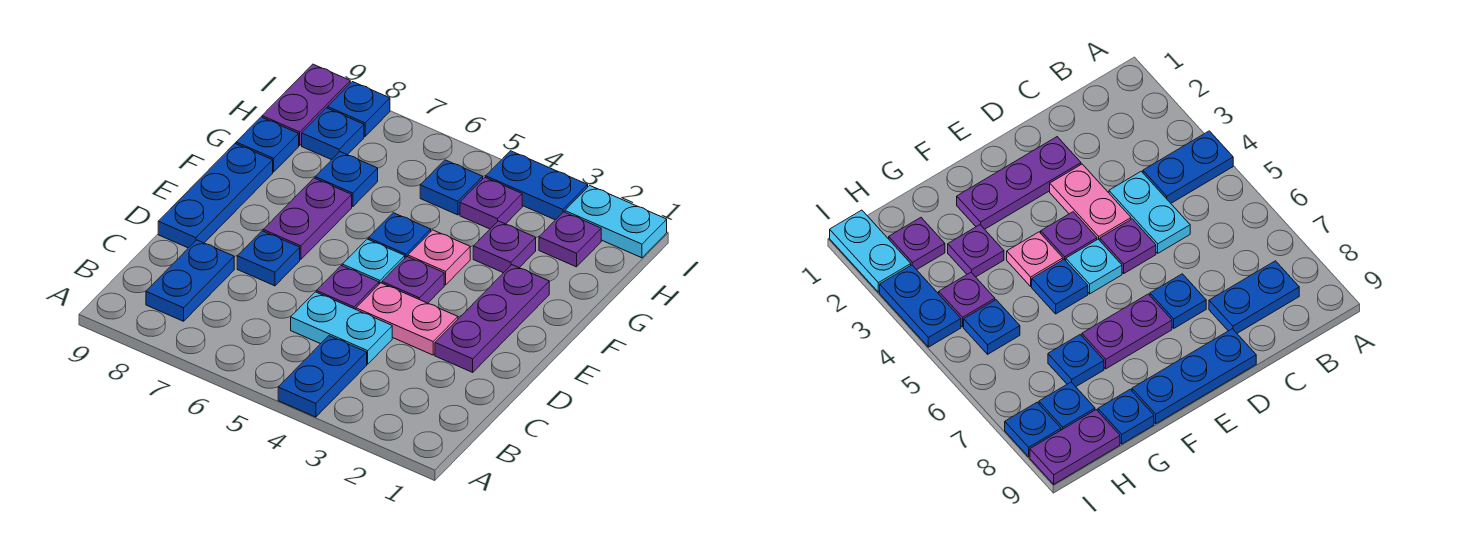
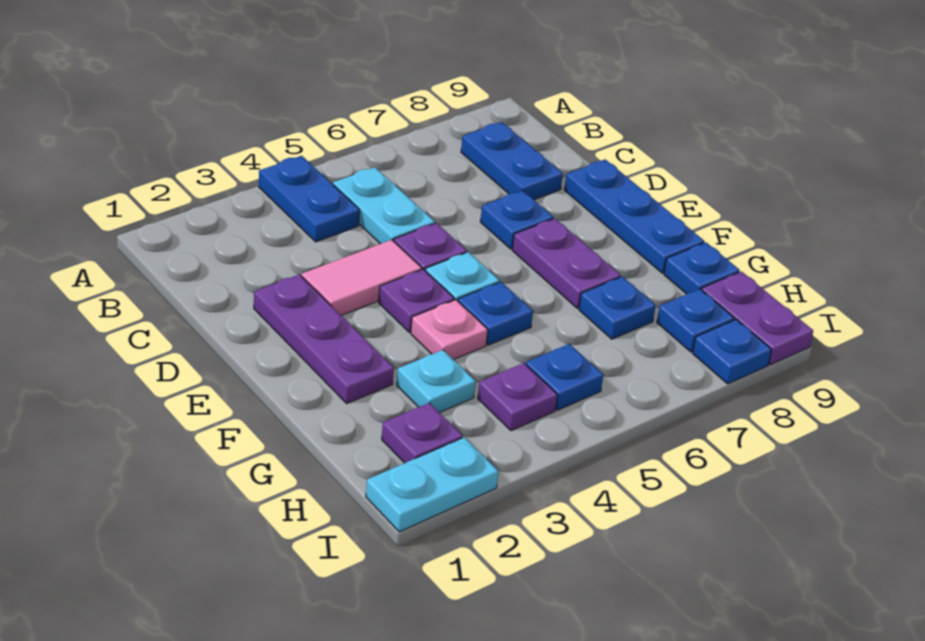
cyan 1x2 plate [291,292,392,364] -> cyan 1x2 plate turned to [333,167,435,244]
pink 1x2 plate [356,283,458,355] -> pink 1x2 tile [302,240,422,315]
purple 1x1 plate [473,221,536,273] -> cyan 1x1 plate [397,350,476,413]
blue 1x2 plate [486,151,588,220] -> none

